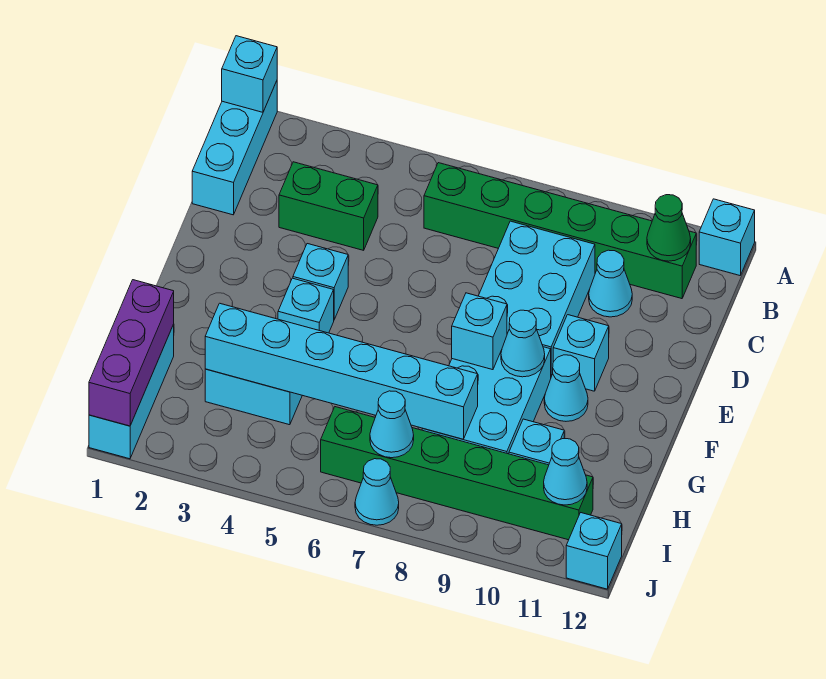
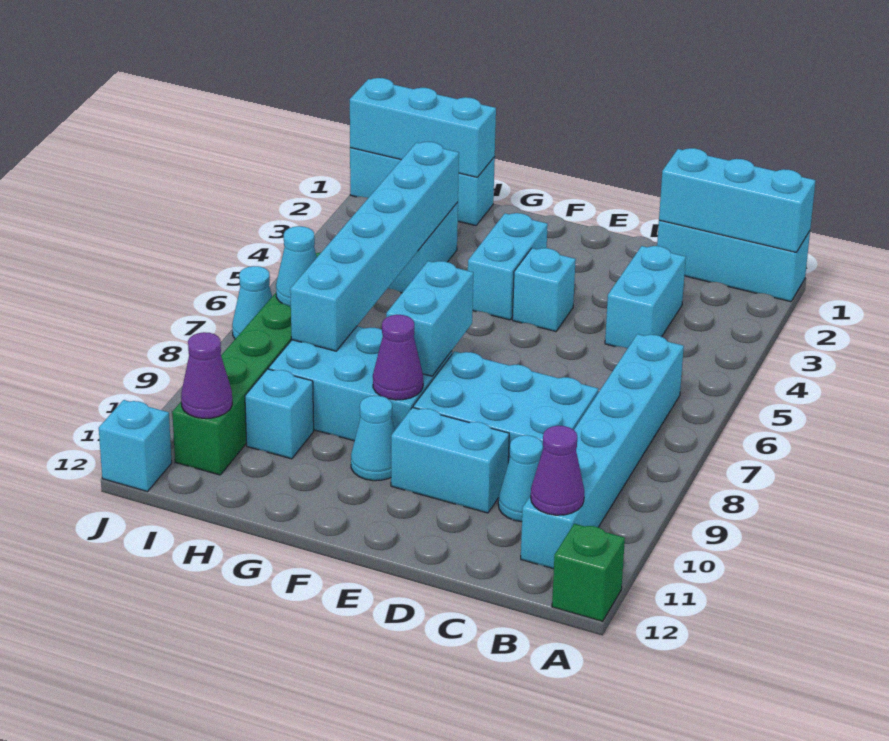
cyan 1x1 brick [222,36,277,112] -> cyan 1x3 brick [659,148,816,252]
cyan 1x1 brick [699,199,755,275] -> green 1x1 brick [552,524,625,621]
green 1x6 brick [424,163,696,299] -> cyan 1x6 brick [521,334,684,569]
green 1x1 cone [647,195,691,261] -> purple 1x1 cone [531,426,584,515]
green 1x2 brick [279,162,378,250] -> cyan 1x2 brick [605,246,686,349]
cyan 1x1 brick [553,315,609,391] -> cyan 1x2 brick [391,407,509,513]
cyan 1x1 brick [278,278,334,333] -> cyan 1x2 brick [468,213,548,320]
cyan 1x1 brick [452,293,507,370] -> cyan 1x2 brick [386,261,473,376]
cyan 1x1 cone [501,310,545,377] -> purple 1x1 cone [373,315,423,400]
purple 1x3 brick [89,280,174,426] -> cyan 1x3 brick [350,78,496,177]
cyan 1x1 cone [544,439,587,505] -> purple 1x1 cone [181,332,232,418]

